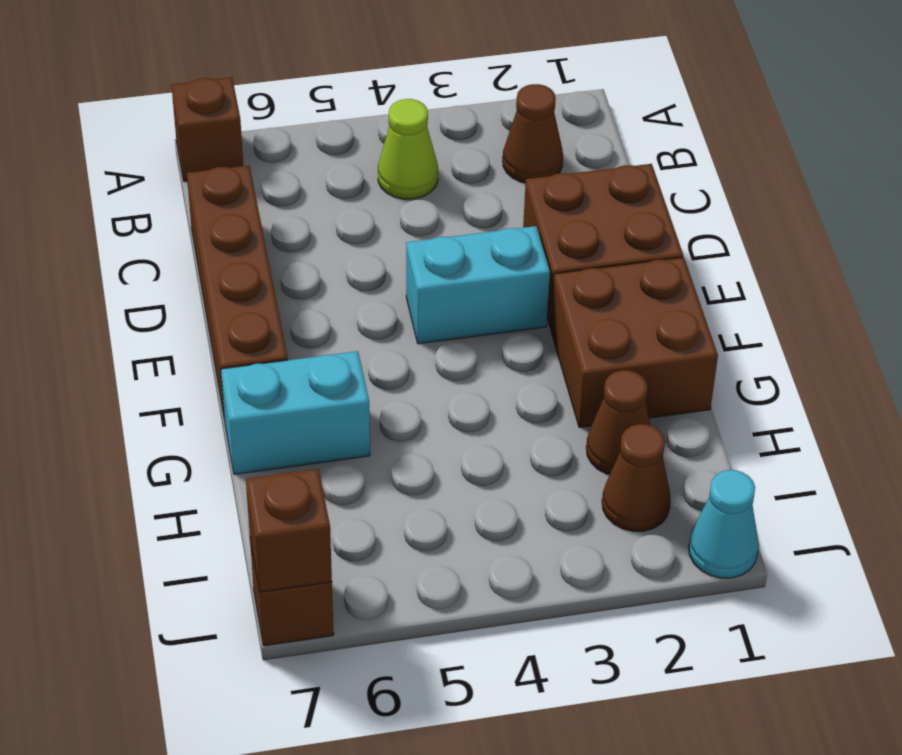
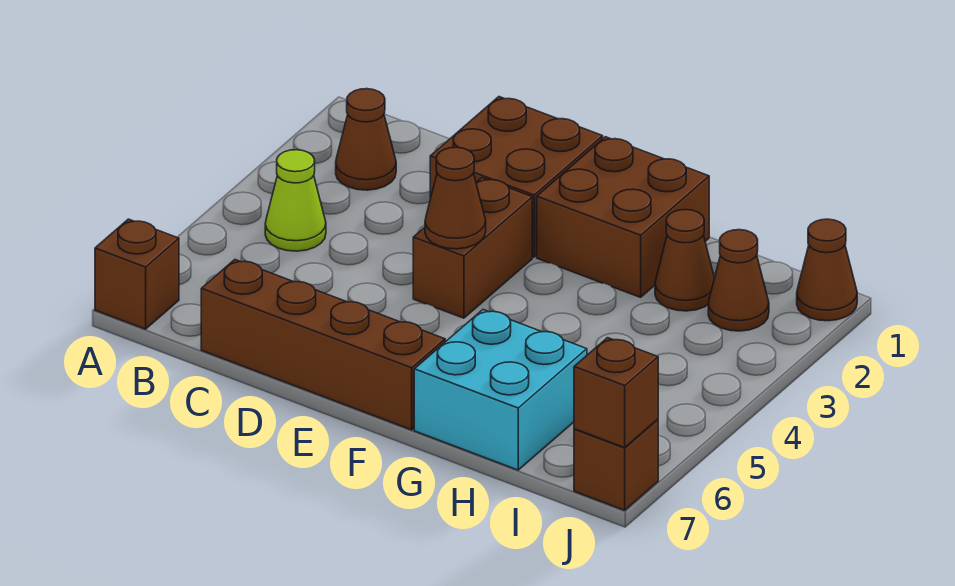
cyan 1x2 brick [406,226,550,344] -> brown 1x2 brick [413,178,532,318]
none -> brown 1x1 cone [425,147,486,249]
cyan 1x2 brick [221,351,370,474] -> cyan 2x2 brick [414,310,587,470]
cyan 1x1 cone [689,470,759,578] -> brown 1x1 cone [797,219,857,321]

